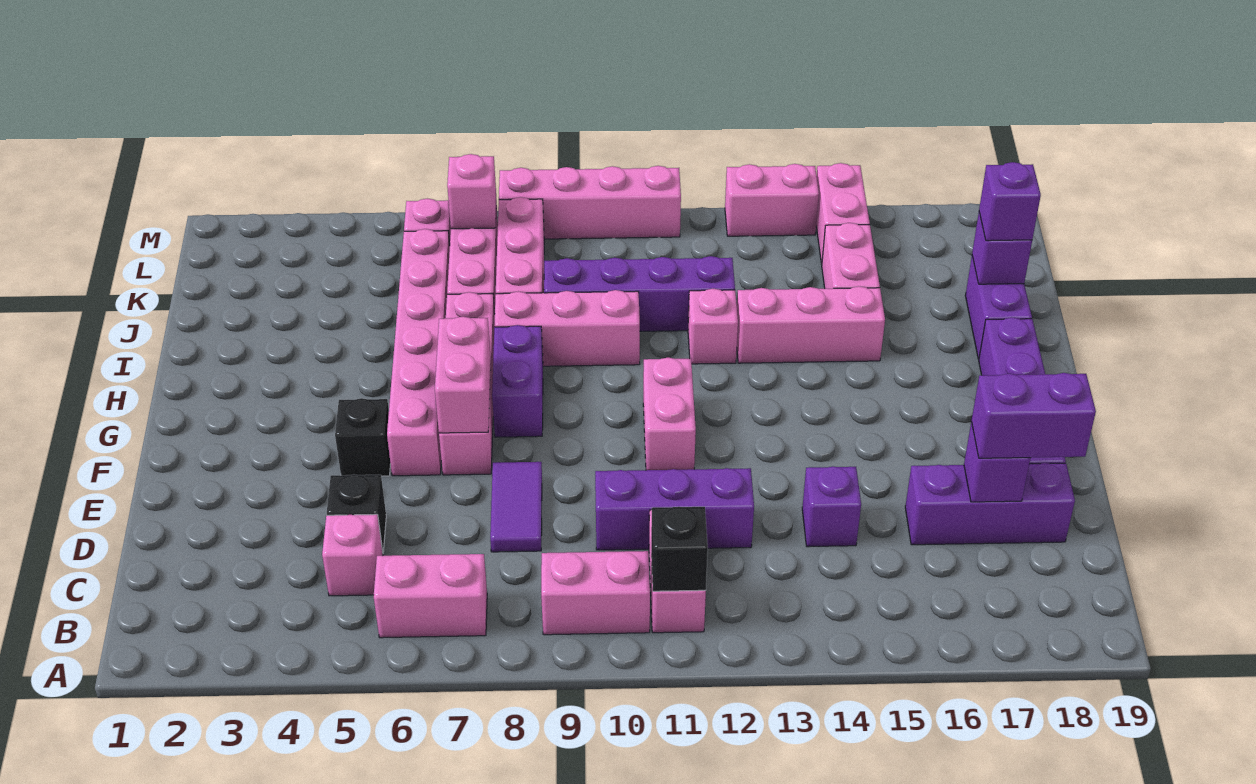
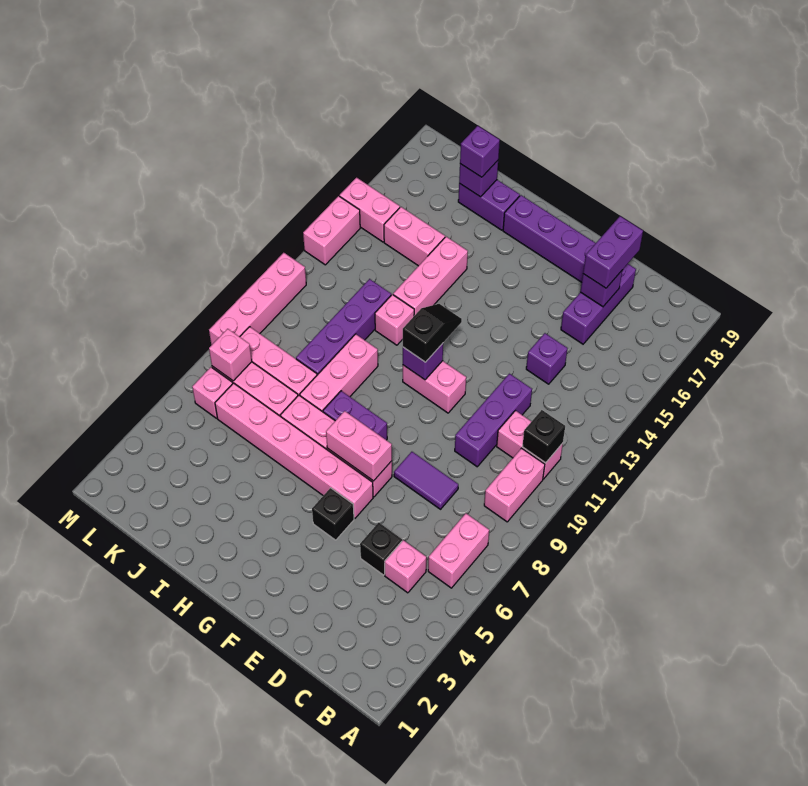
none -> purple 1x1 brick [403,344,443,380]
none -> black 1x2 slope [403,304,462,362]

